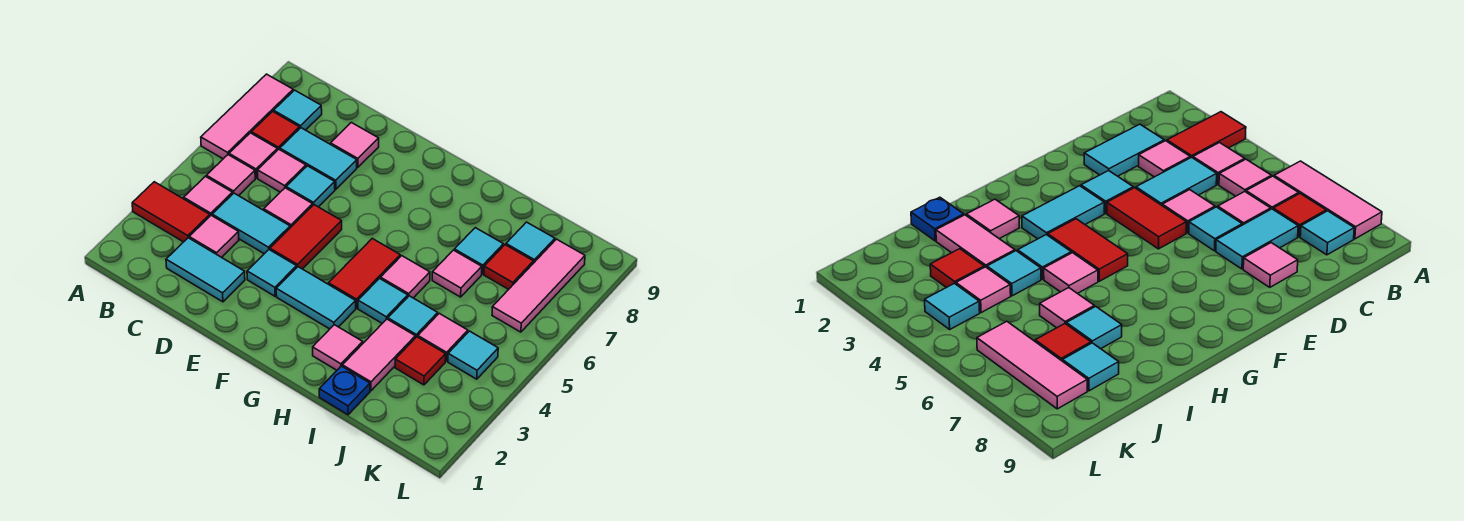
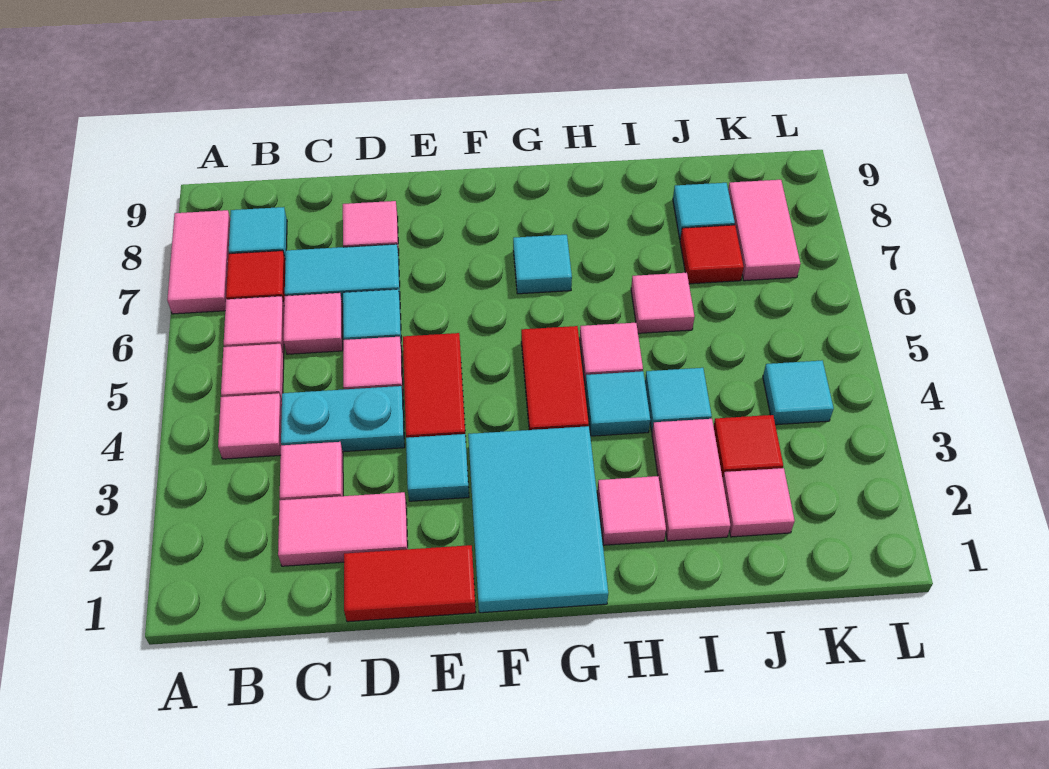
red 1x2 tile [132,182,210,242] -> red 1x2 tile moved to [344,545,476,622]
pink 1x3 tile [201,74,293,159] -> pink 1x2 tile [167,210,230,314]
cyan 1x2 tile [166,238,245,302] -> pink 1x2 tile [278,492,408,566]
cyan 1x2 tile [212,193,290,254] -> cyan 1x2 plate [281,386,405,452]
cyan 1x2 tile [276,267,356,329] -> cyan 2x3 tile [468,426,608,613]
blue 1x1 plate [319,366,370,415] -> none
cyan 1x1 tile [454,228,504,274] -> cyan 1x1 tile moved to [513,235,572,294]
pink 1x1 tile [418,313,468,361] -> pink 1x1 tile moved to [723,468,795,537]
pink 1x3 tile [492,239,585,332] -> pink 1x2 tile [728,180,801,281]

